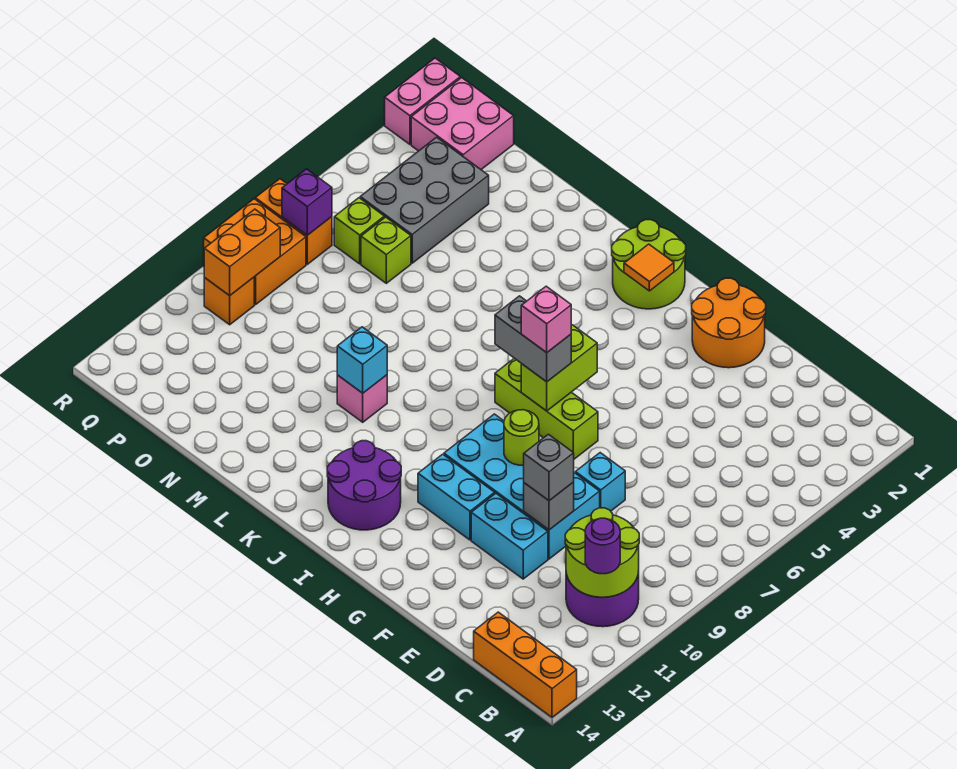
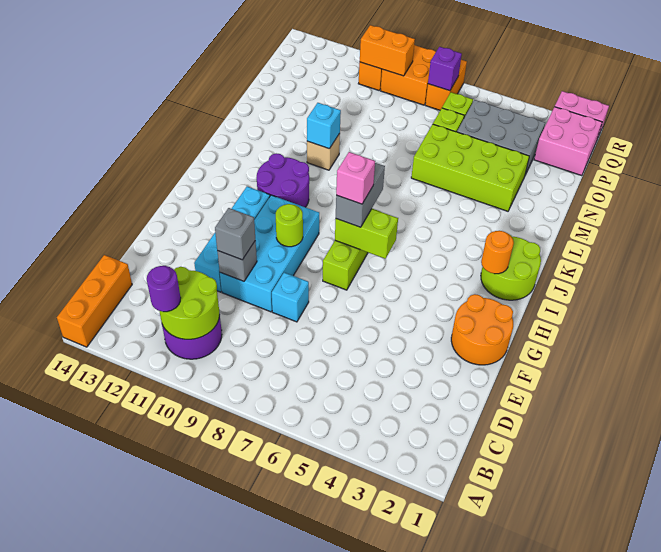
orange 1x1 tile [624,244,674,291] -> orange 1x1 round brick [481,231,514,274]
purple 2x2 round brick [327,441,401,530] -> purple 2x2 round brick moved to [256,153,309,207]
pink 1x1 brick [337,375,387,422] -> tan 1x1 brick [307,133,340,170]
none -> lime 2x4 brick [411,124,529,211]

